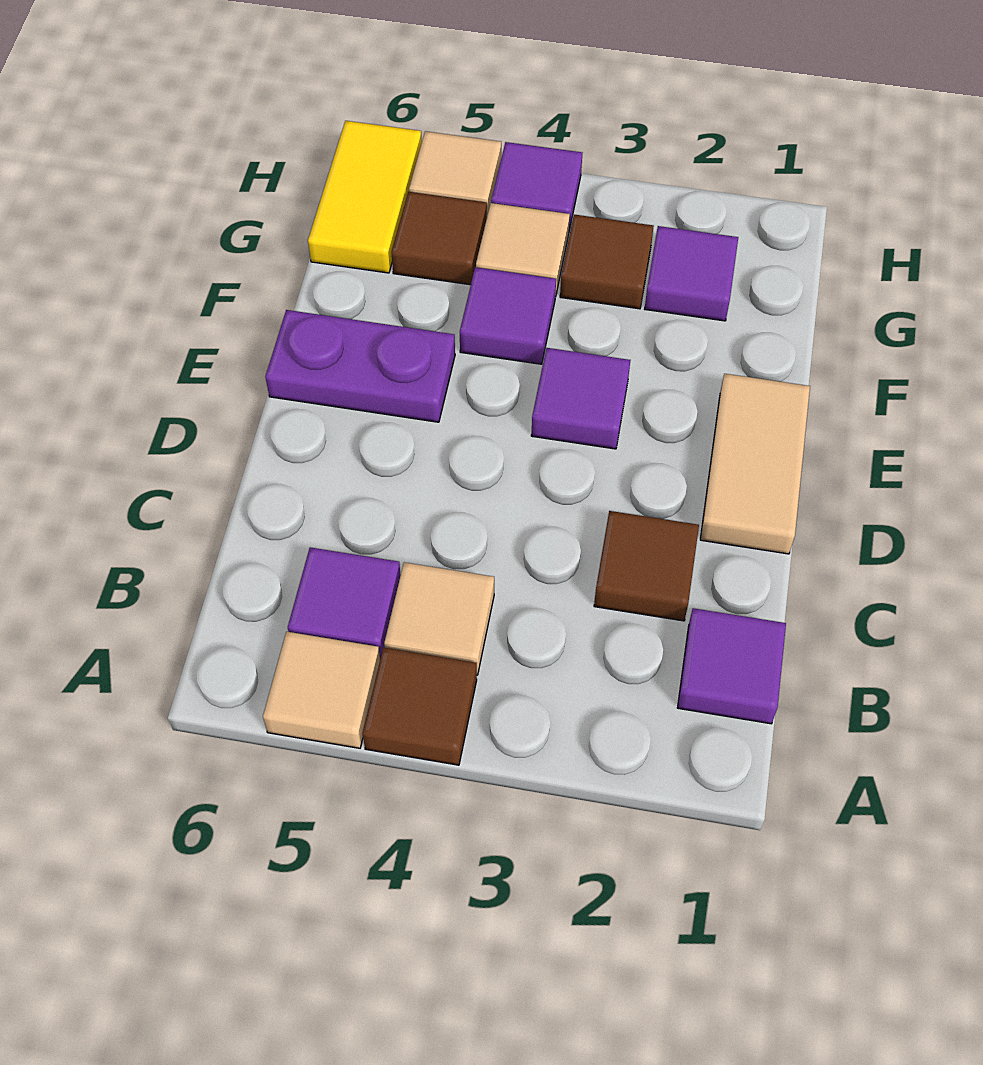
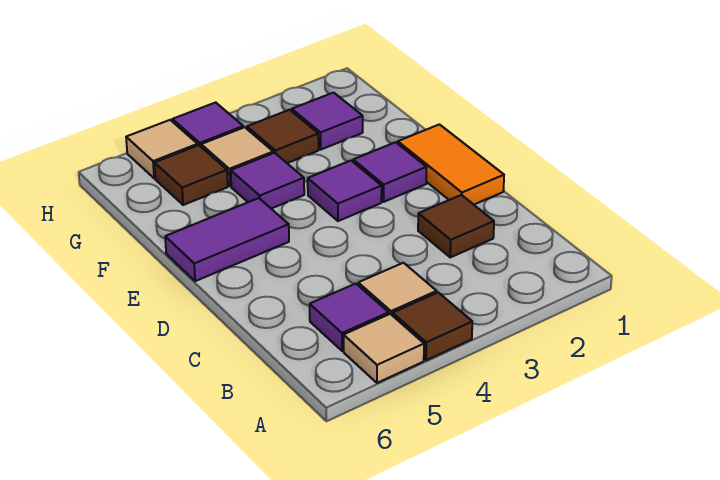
purple 1x1 tile [677,608,786,724] -> purple 1x1 tile moved to [353,142,427,202]
tan 1x2 tile [700,374,810,554] -> orange 1x2 tile [398,124,504,204]
purple 1x2 plate [265,310,455,422] -> purple 1x2 tile [165,198,289,281]
yellow 1x2 tile [308,121,422,273] -> none

